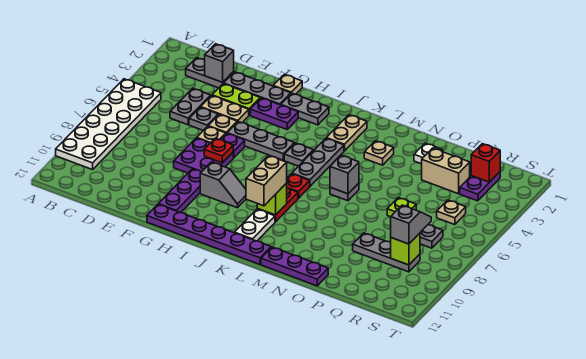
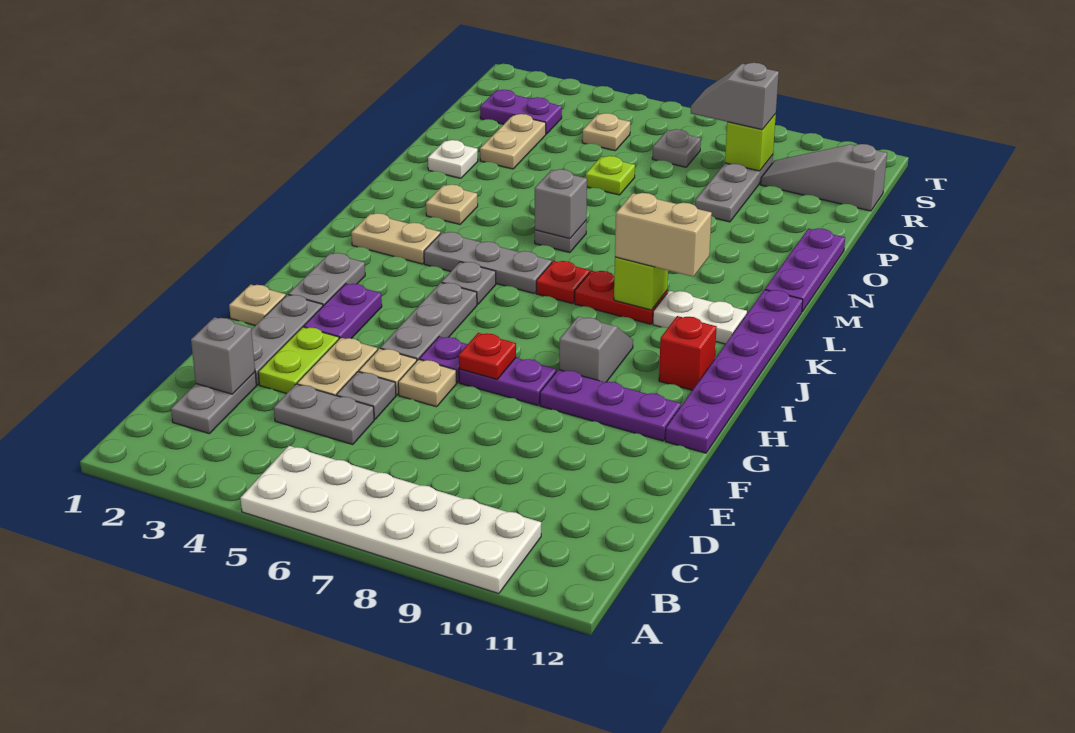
purple 2x2 plate [174,138,233,173] -> purple 1x2 plate [459,358,556,406]
tan 1x2 brick [422,148,470,194] -> tan 1x2 plate [480,114,546,169]
red 1x1 brick [471,144,500,182] -> red 1x1 brick moved to [659,316,717,390]
none -> grey 1x3 slope [761,144,887,211]

